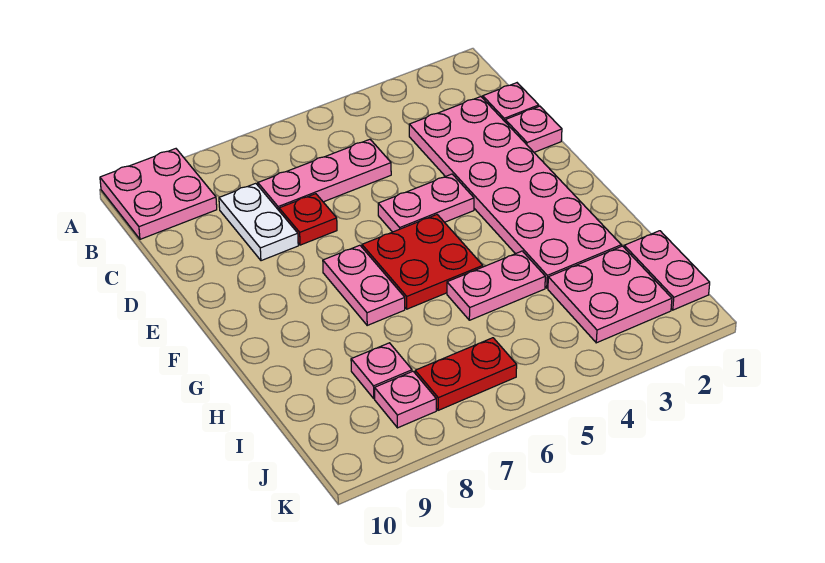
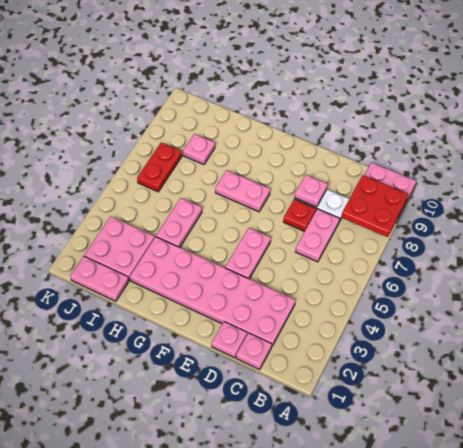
pink 1x3 plate [258,139,391,210] -> pink 1x2 plate [296,209,340,262]
red 2x2 plate [362,215,483,309] -> red 2x2 plate moved to [341,175,408,237]
pink 1x1 plate [375,371,436,428] -> pink 1x1 plate moved to [295,175,328,207]

